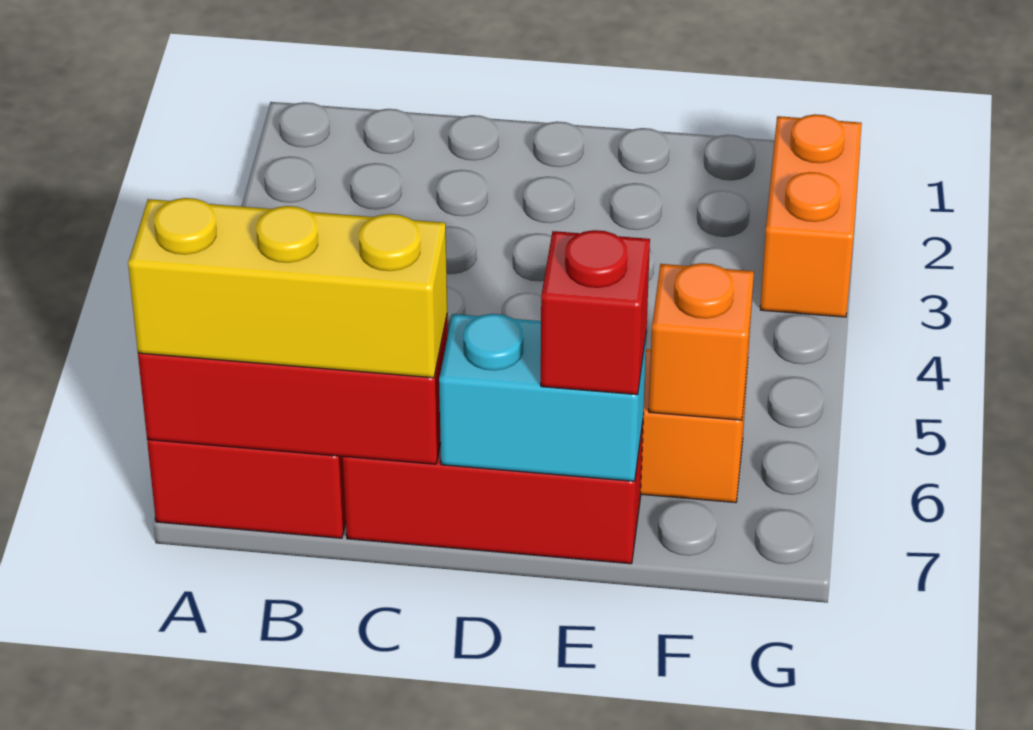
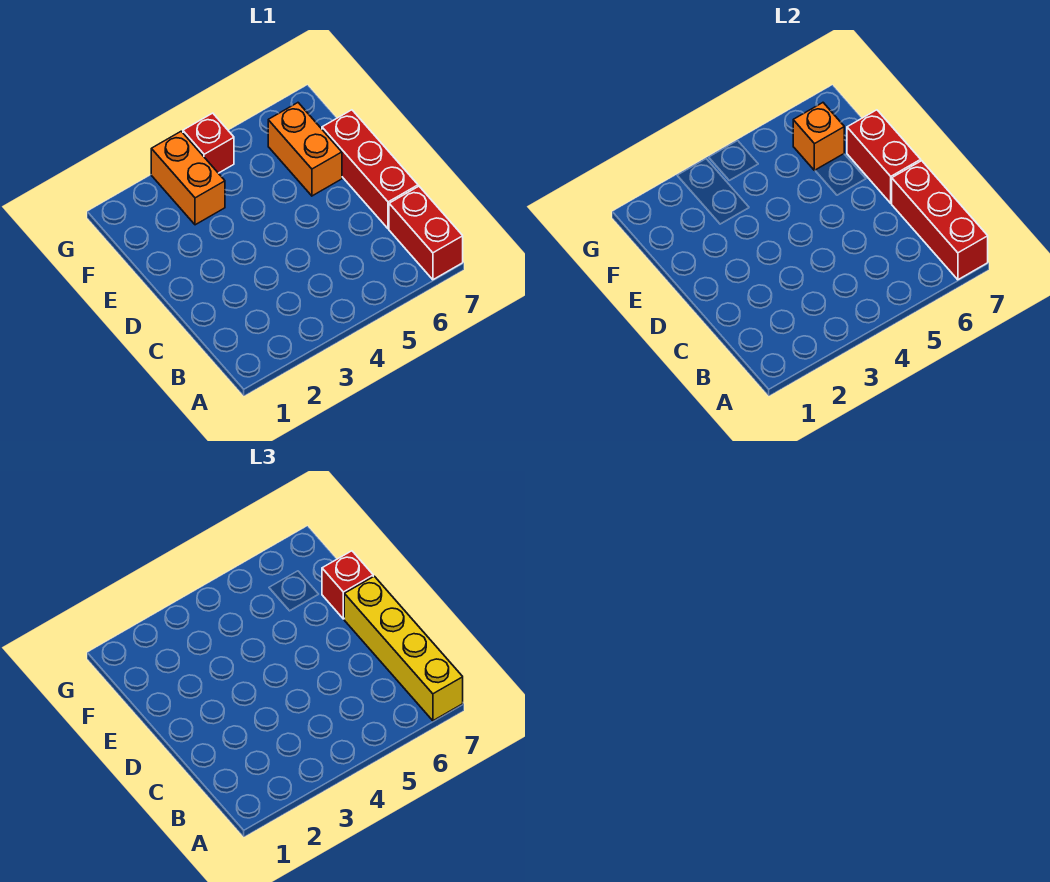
yellow 1x3 brick [128,198,447,378] -> yellow 1x4 brick [344,576,463,721]
cyan 1x2 brick [439,314,647,481] -> red 1x2 brick [847,110,921,203]
orange 1x2 brick [760,114,862,317] -> orange 1x2 brick turned to [151,131,225,225]
none -> red 1x1 brick [183,113,234,173]

